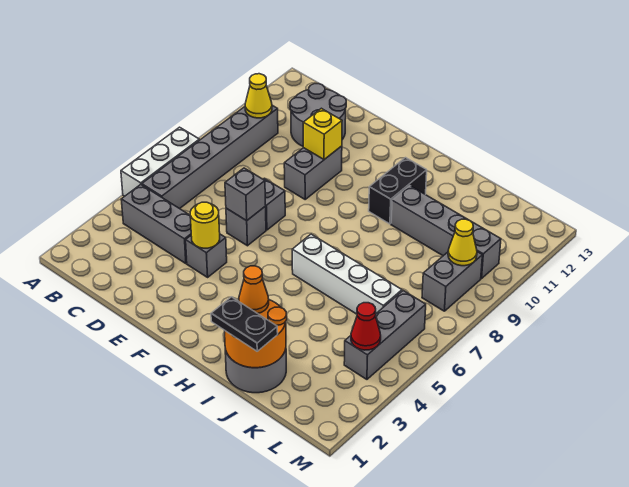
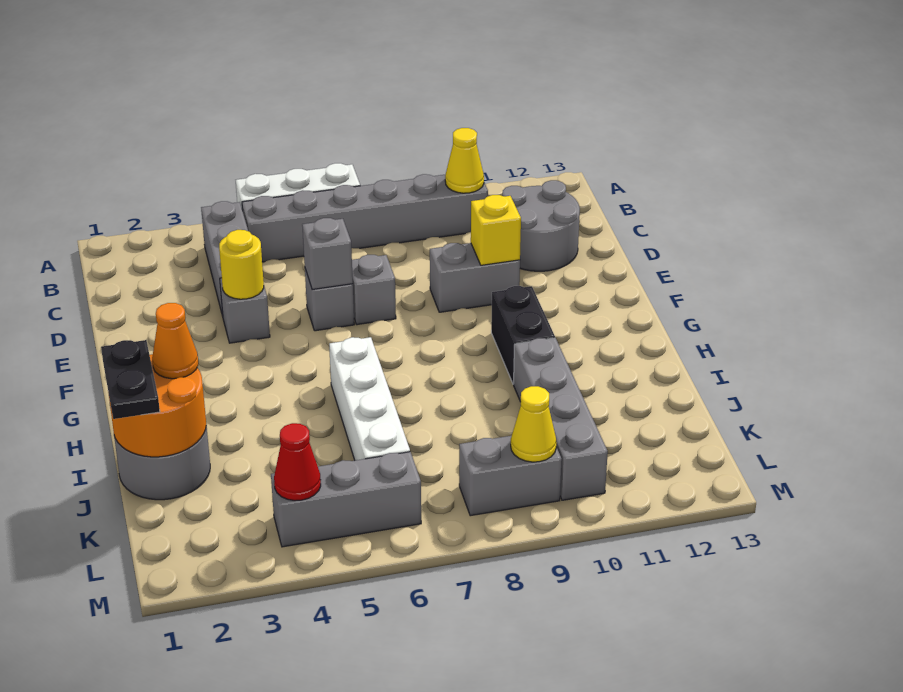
black 1x2 brick [369,158,427,224] -> black 1x2 brick turned to [491,286,555,384]

